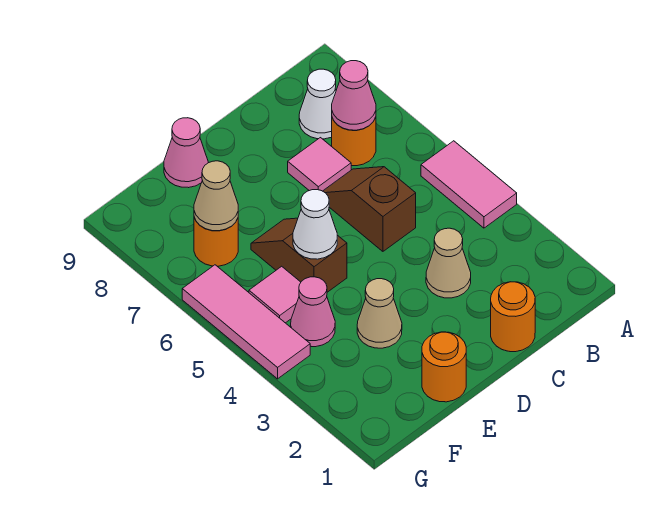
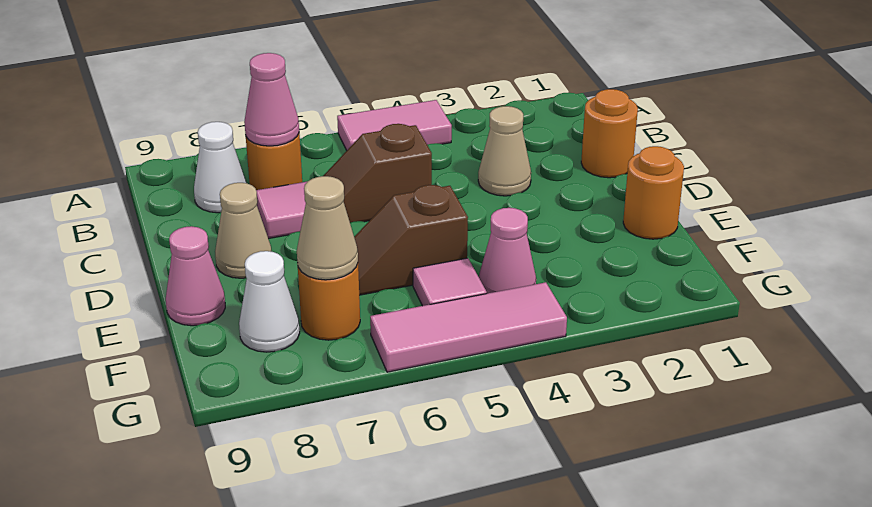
tan 1x1 cone [357,279,402,348] -> tan 1x1 cone moved to [215,183,272,278]
white 1x1 cone [293,190,337,259] -> white 1x1 cone moved to [239,251,300,352]

